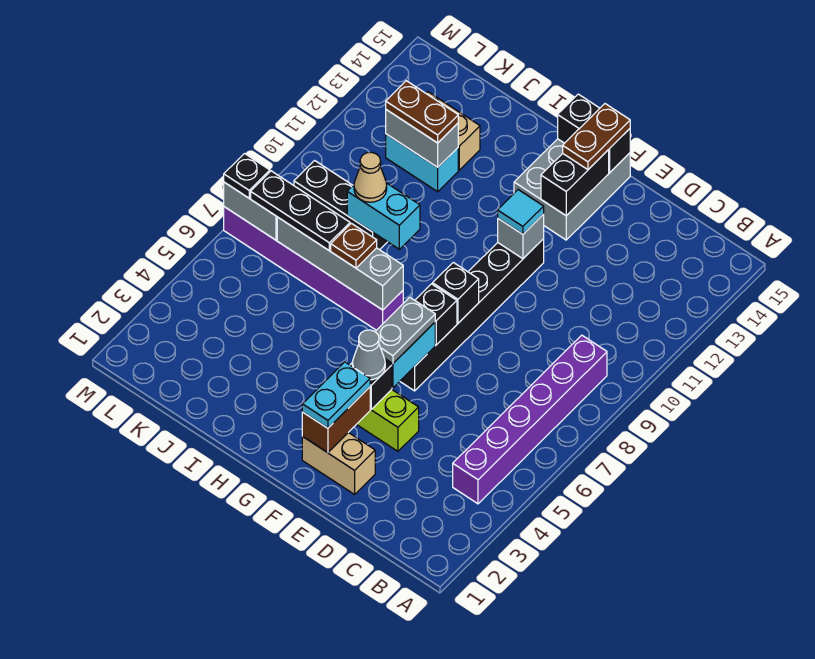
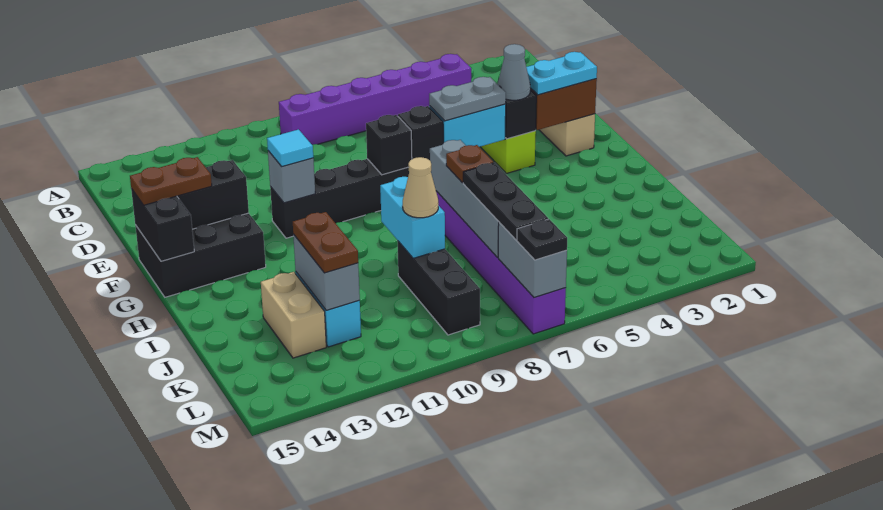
grey 2x3 brick [514,139,630,240] -> black 2x3 brick [135,213,266,297]

